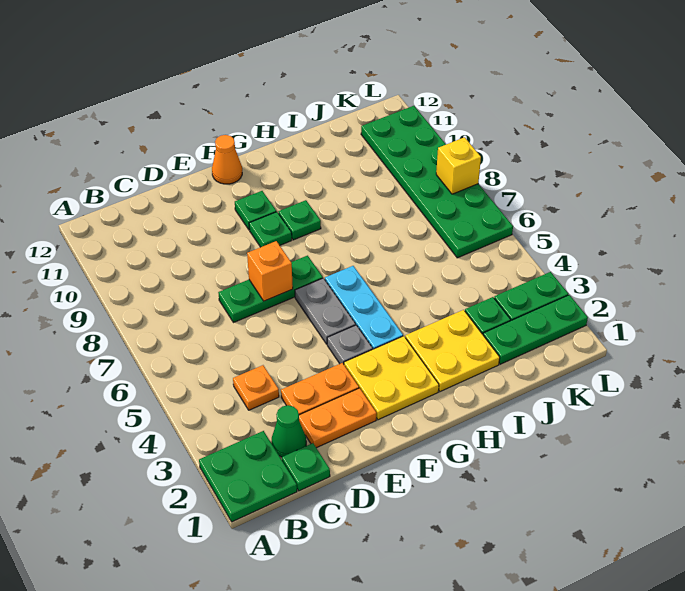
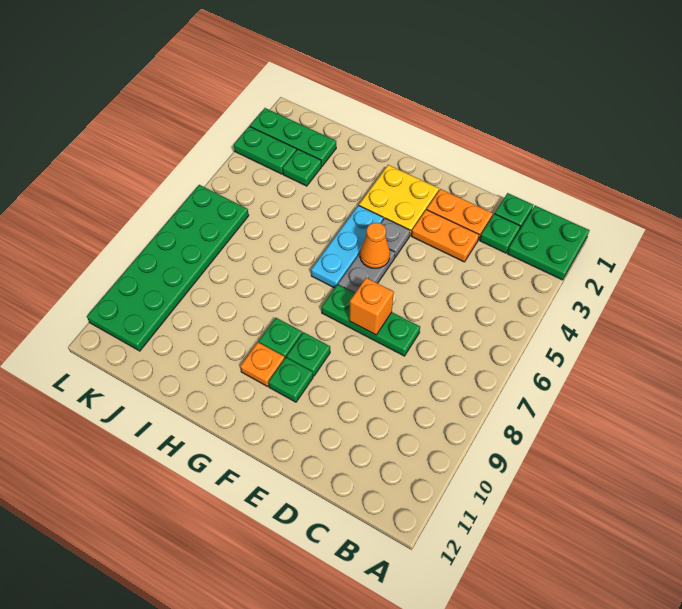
green 1x1 cone [272,405,306,457] -> green 1x1 plate [480,214,520,253]
orange 1x1 plate [233,365,279,410] -> orange 1x1 plate moved to [240,342,285,386]
orange 1x1 cone [212,135,242,184] -> orange 1x1 cone moved to [360,223,390,268]
yellow 2x2 plate [405,310,500,392] -> none
yellow 1x1 brick [436,137,481,194] -> none

